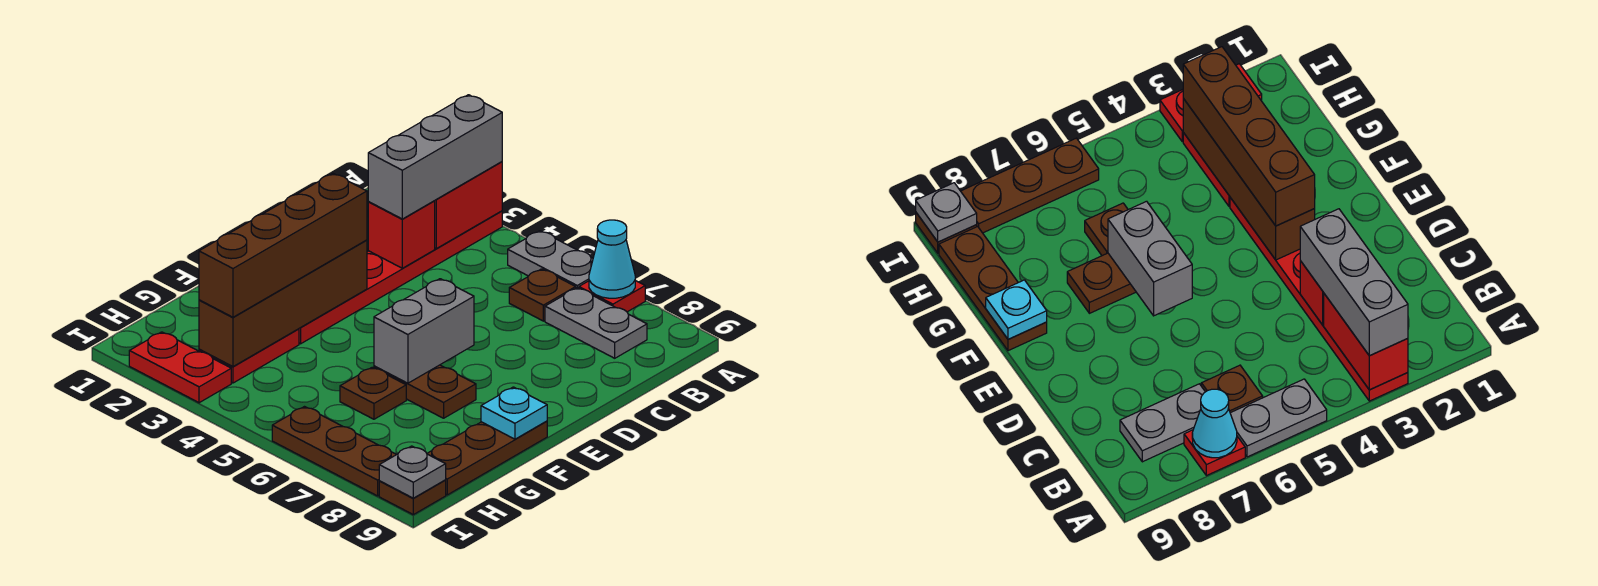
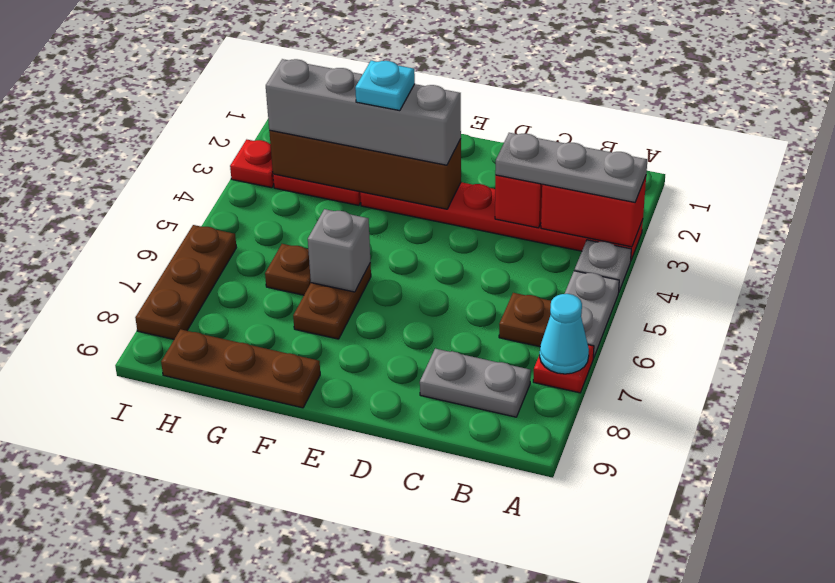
grey 1x3 brick [368,95,502,219] -> grey 1x3 plate [495,133,647,202]
grey 1x2 plate [545,288,647,358] -> grey 1x2 plate turned to [420,349,531,417]
brown 1x4 brick [199,173,367,317] -> grey 1x4 brick [266,59,461,165]
grey 1x2 brick [374,279,474,383] -> grey 1x1 brick [308,209,370,292]
cyan 1x1 plate [481,387,547,439] -> cyan 1x1 plate moved to [355,61,415,111]
red 1x2 plate [129,332,231,403] -> red 1x1 plate [230,140,274,188]
brown 1x1 plate [379,480,446,515] -> none
grey 1x1 plate [379,446,446,498] -> grey 1x1 plate moved to [575,240,631,291]

